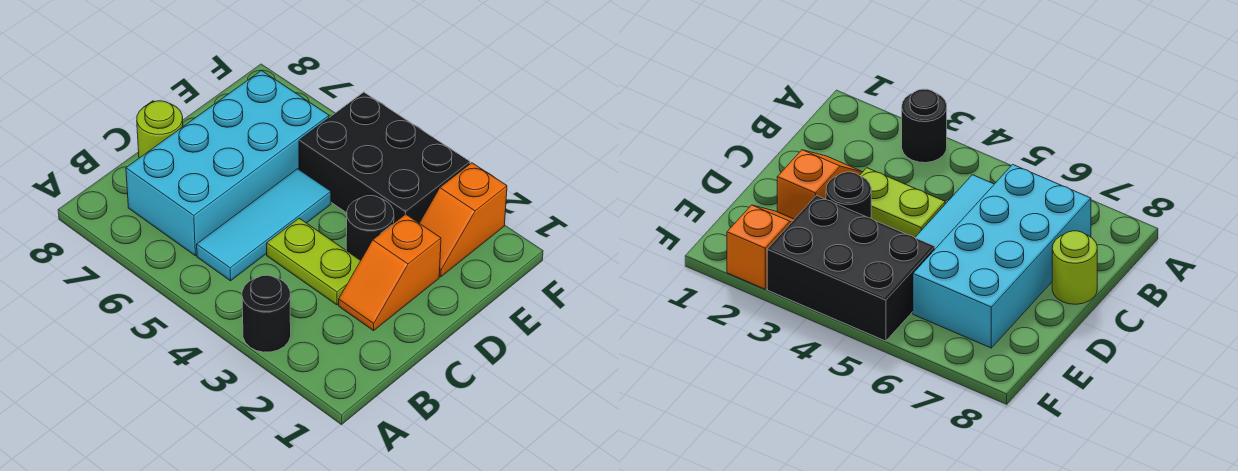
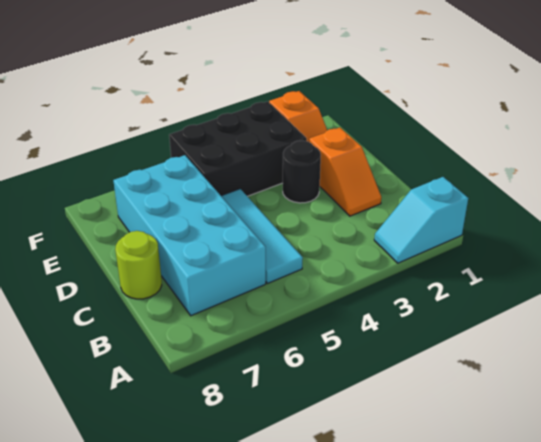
none -> cyan 1x2 slope [374,177,468,263]
black 1x1 round brick [242,275,291,352] -> none
lime 1x2 plate [267,218,361,305] -> none

